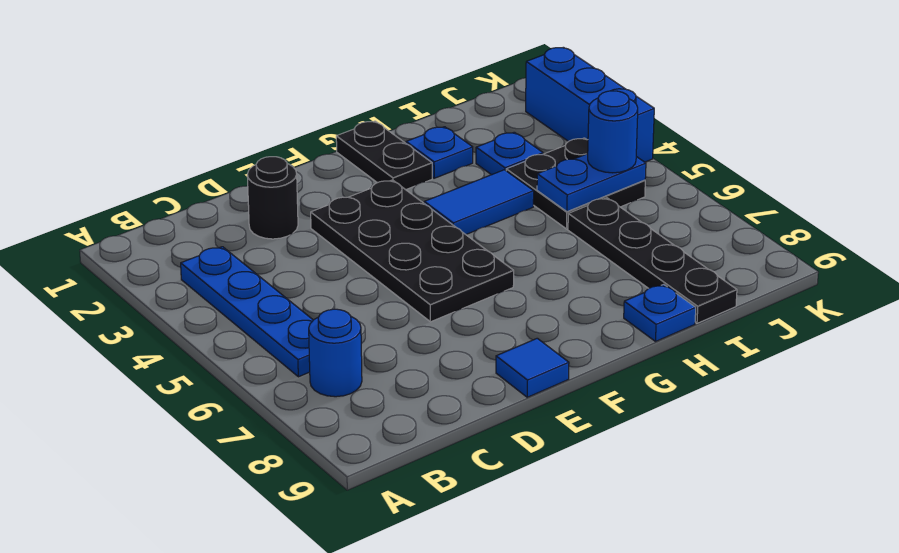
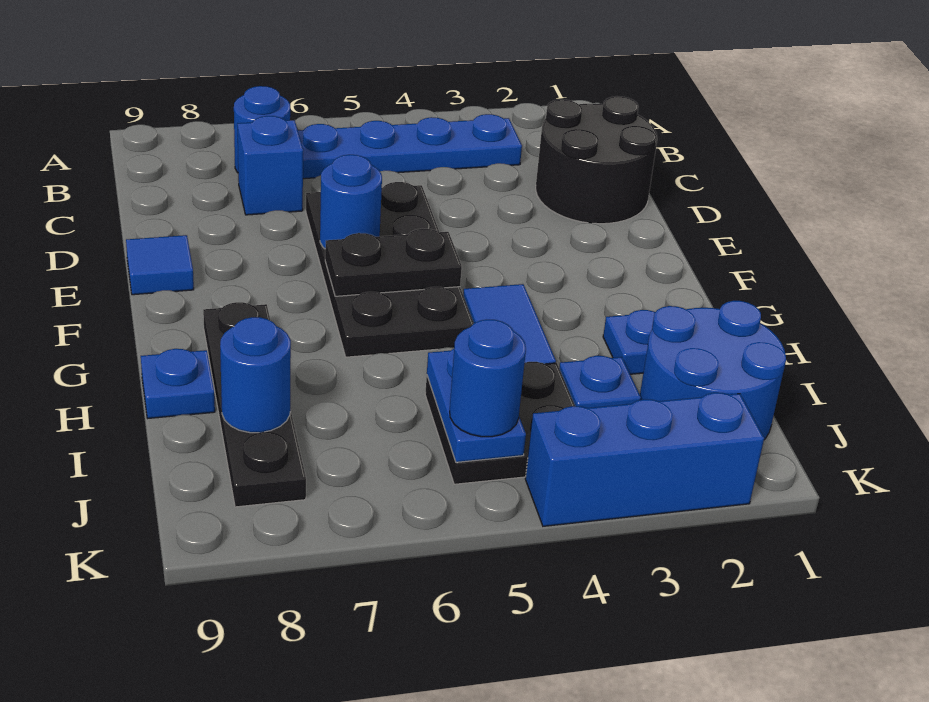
none -> blue 1x1 brick [238,116,303,215]
black 1x1 round brick [247,157,298,239] -> black 2x2 round brick [536,96,657,224]
black 2x4 plate [311,180,514,322] -> black 2x4 plate turned to [306,182,474,357]
none -> blue 1x1 round brick [320,155,382,249]
black 1x2 plate [336,121,432,190] -> black 1x2 plate moved to [325,229,462,296]
none -> blue 2x2 round brick [640,301,786,440]
black 1x4 plate [568,198,737,323] -> black 1x4 plate turned to [203,302,306,507]
none -> blue 1x1 round brick [220,317,291,433]

